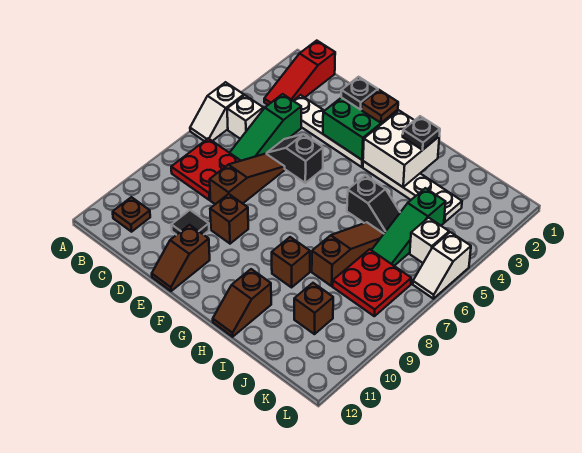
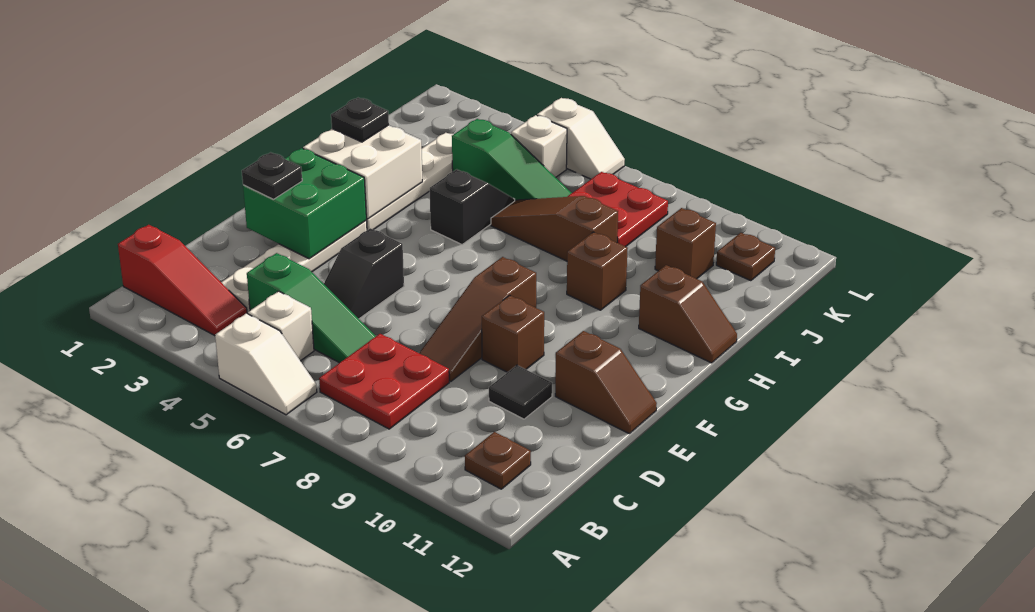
brown 1x3 slope [210,154,285,204] -> brown 1x3 slope turned to [419,257,536,381]
brown 1x1 plate [362,90,398,123] -> brown 1x1 plate moved to [716,233,775,281]

